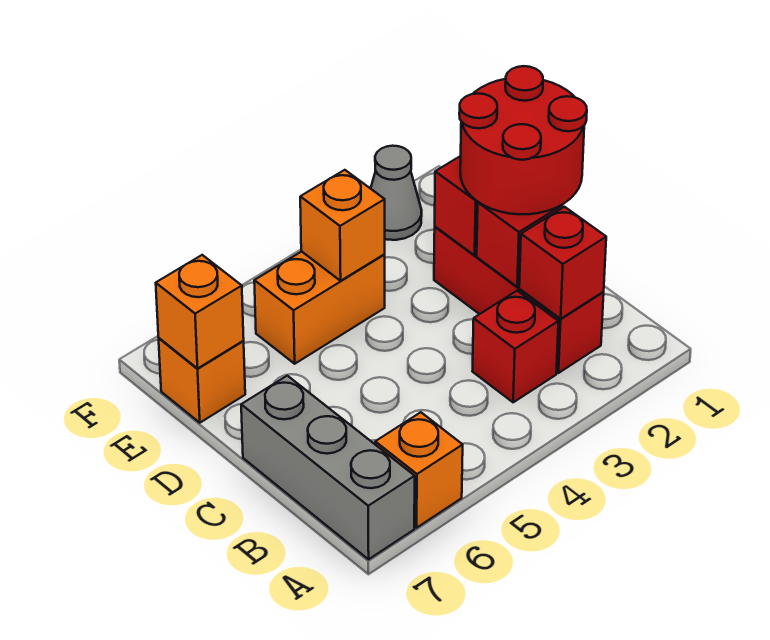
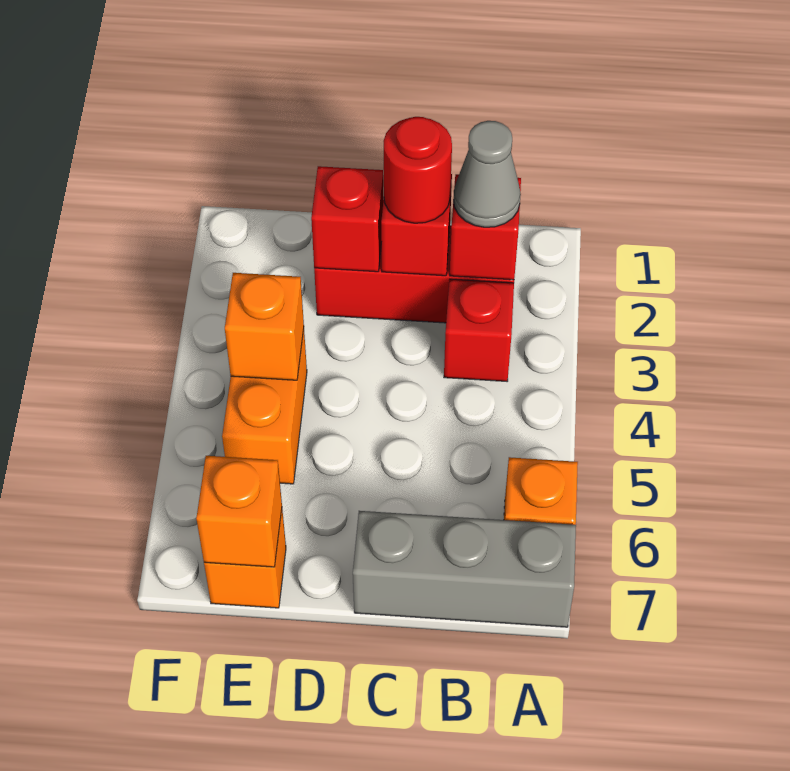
red 2x2 round brick [459,66,587,214] -> red 1x1 round brick [384,117,452,223]
grey 1x1 cone [371,146,422,240] -> grey 1x1 cone moved to [453,121,521,227]

